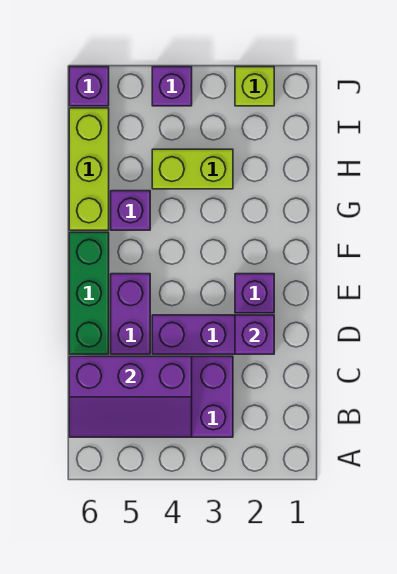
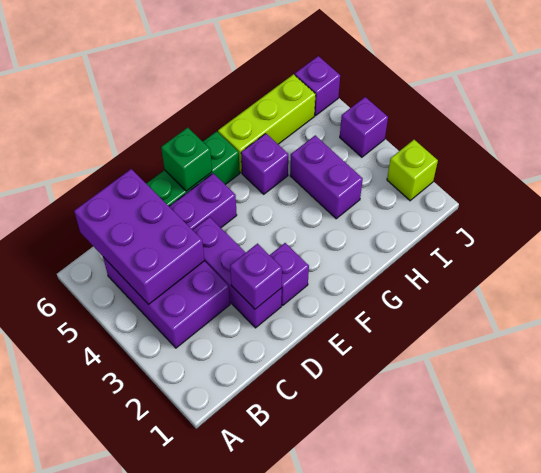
purple 2x3 slope [69,356,192,437] -> purple 2x3 brick [74,169,204,304]
none -> green 1x1 brick [161,127,212,191]
lime 1x2 brick [152,149,233,189] -> purple 1x2 brick [290,135,363,219]

